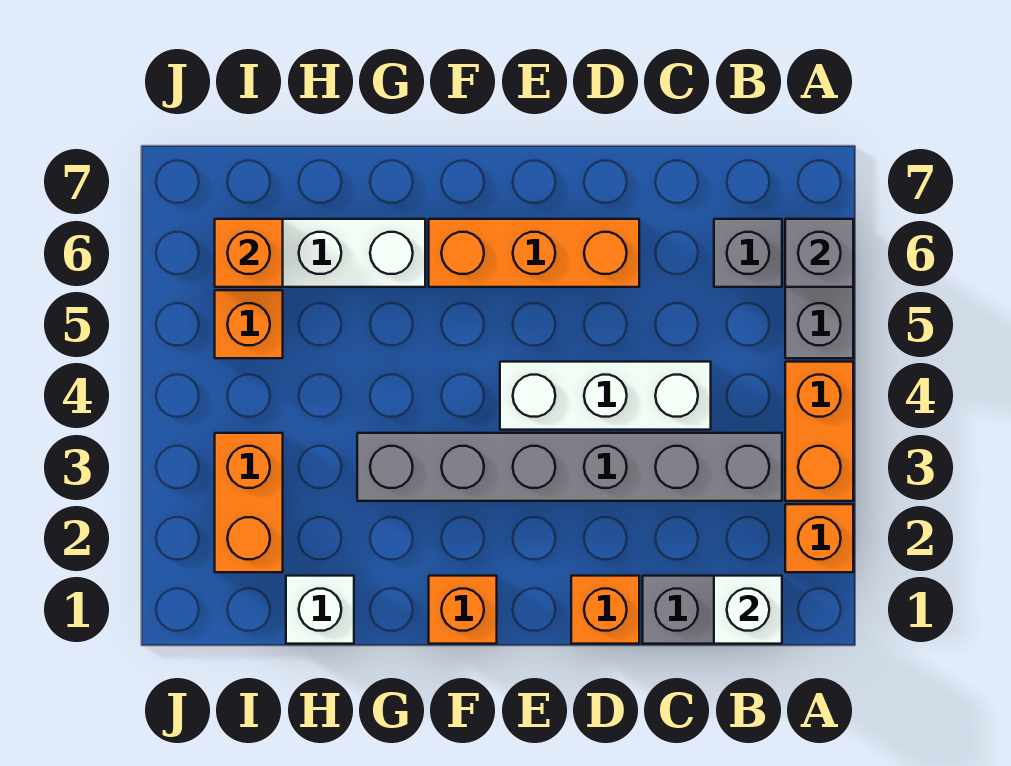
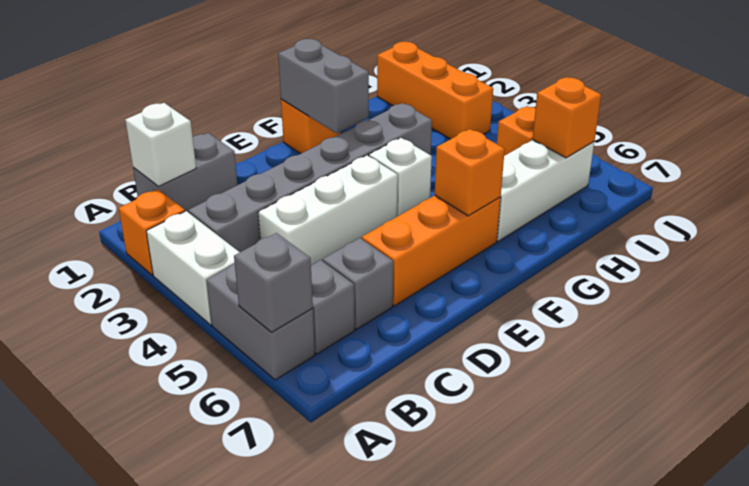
orange 1x2 brick [785,362,853,501] -> white 1x2 brick [146,211,240,325]
none -> grey 1x1 brick [323,238,393,329]
orange 1x1 brick [571,576,639,644] -> orange 1x1 brick moved to [435,129,505,216]
none -> grey 1x2 brick [278,39,369,133]
white 1x1 brick [286,576,354,644] -> white 1x1 brick moved to [369,138,432,217]
orange 1x2 brick [215,433,283,572] -> orange 1x3 brick [377,42,493,139]

